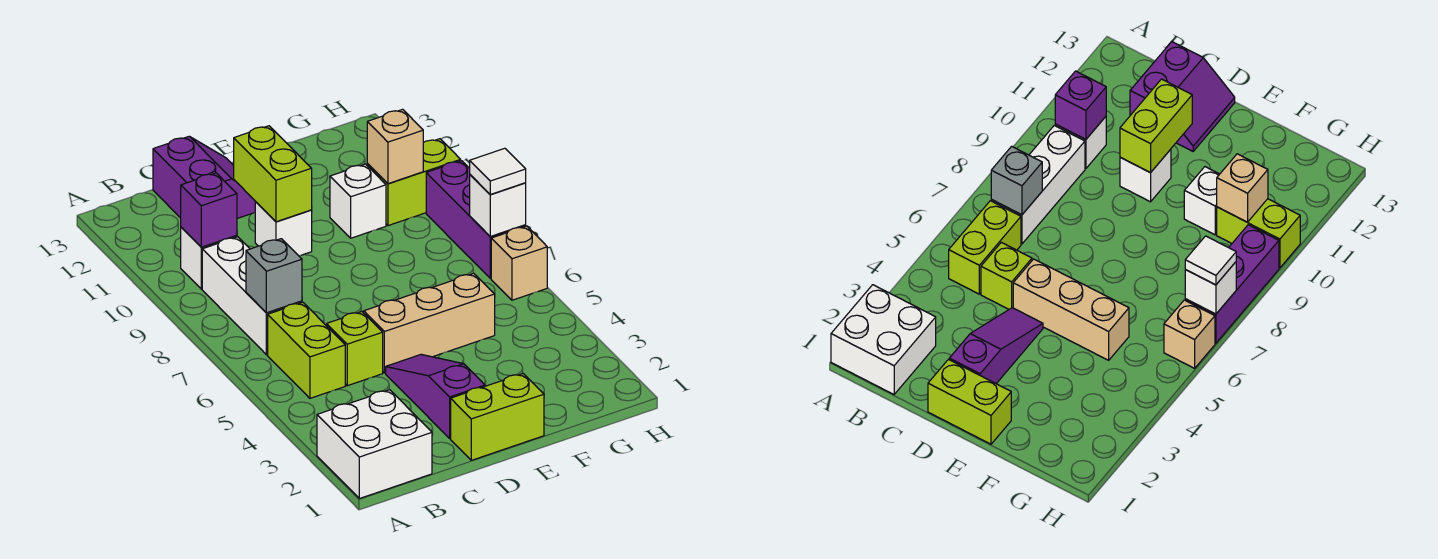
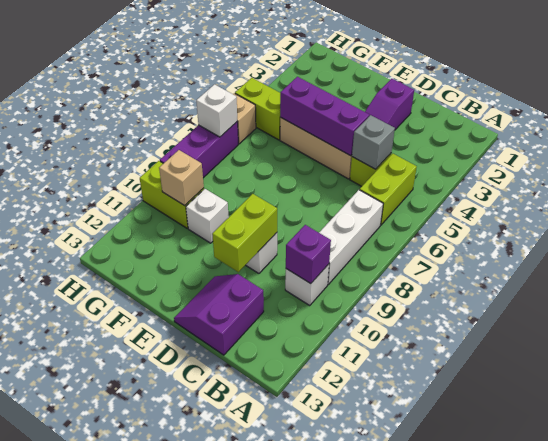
white 2x2 brick [317,390,432,499] -> none
grey 1x1 brick [246,239,302,313] -> grey 1x1 brick moved to [352,115,395,169]
lime 1x2 brick [451,374,544,460] -> lime 1x2 brick moved to [235,78,280,140]
none -> purple 1x3 brick [280,77,369,156]
white 1x1 tile [470,148,526,194] -> none

